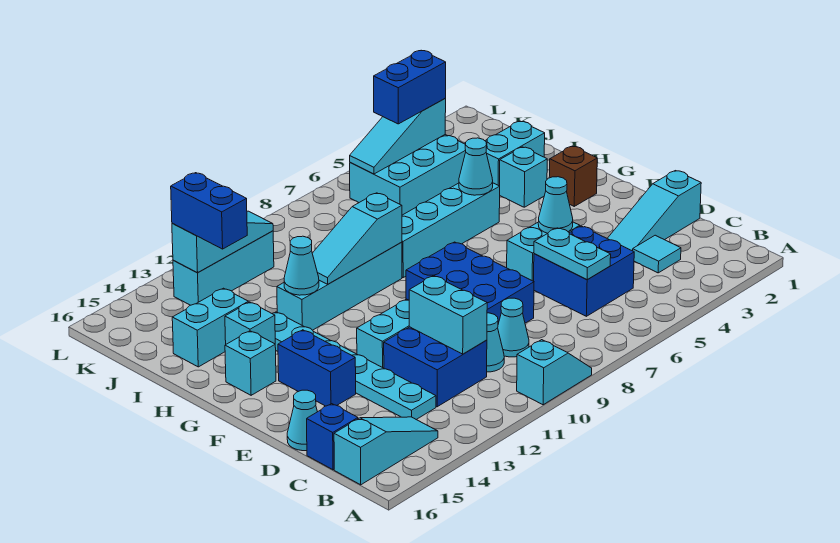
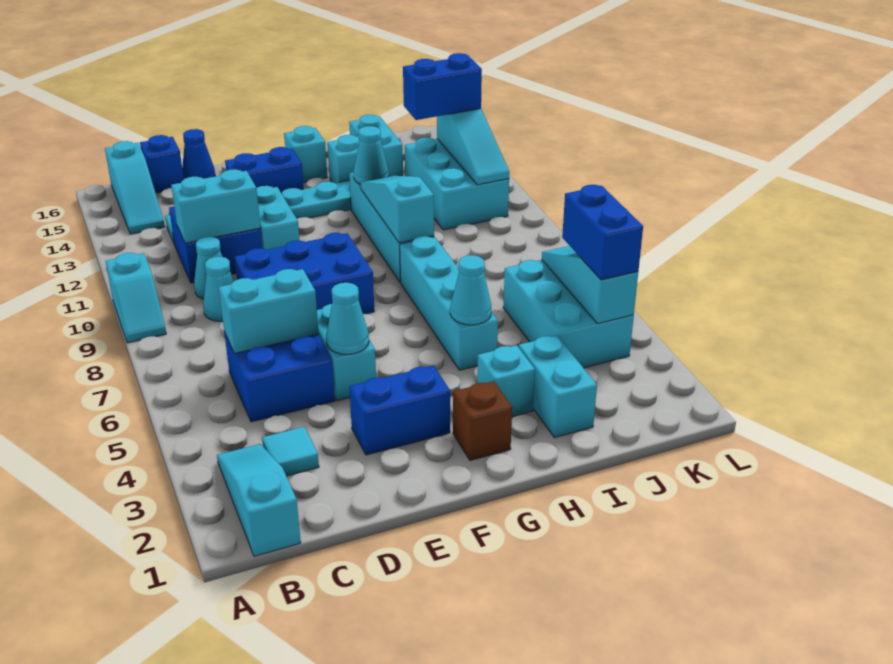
cyan 1x2 plate [534,228,611,280] -> cyan 1x2 brick [219,269,319,353]
cyan 1x3 slope [607,171,701,251] -> cyan 1x3 slope moved to [217,444,301,556]
cyan 1x1 cone [287,390,317,451] -> blue 1x1 cone [182,129,215,179]
none -> blue 1x2 brick [349,366,450,455]
cyan 1x3 brick [173,231,274,305] -> cyan 2x3 brick [405,138,509,230]

